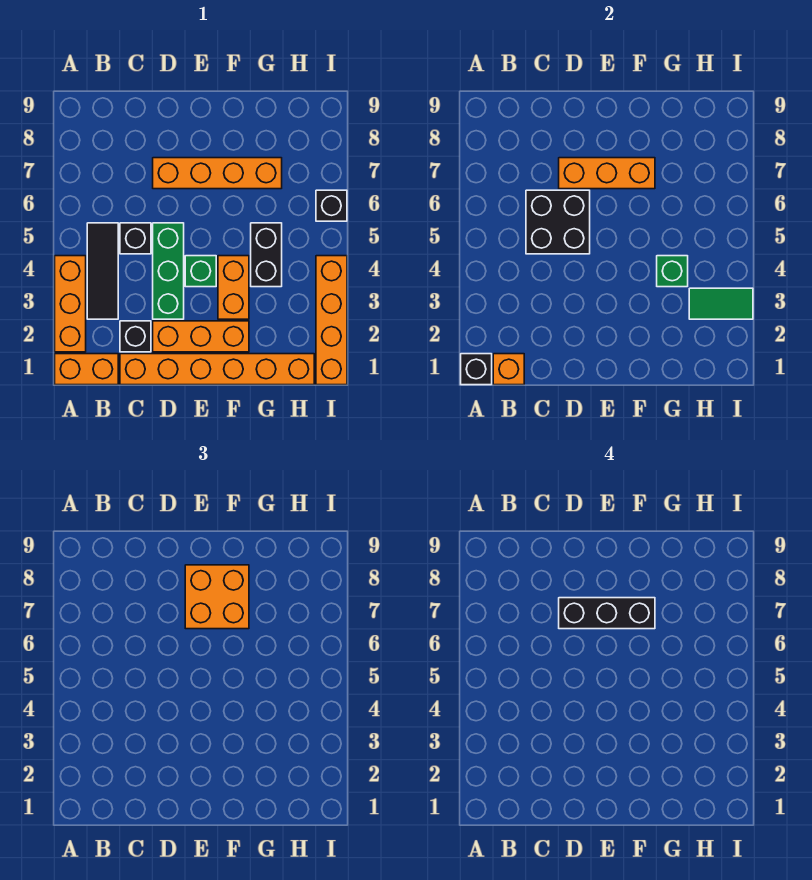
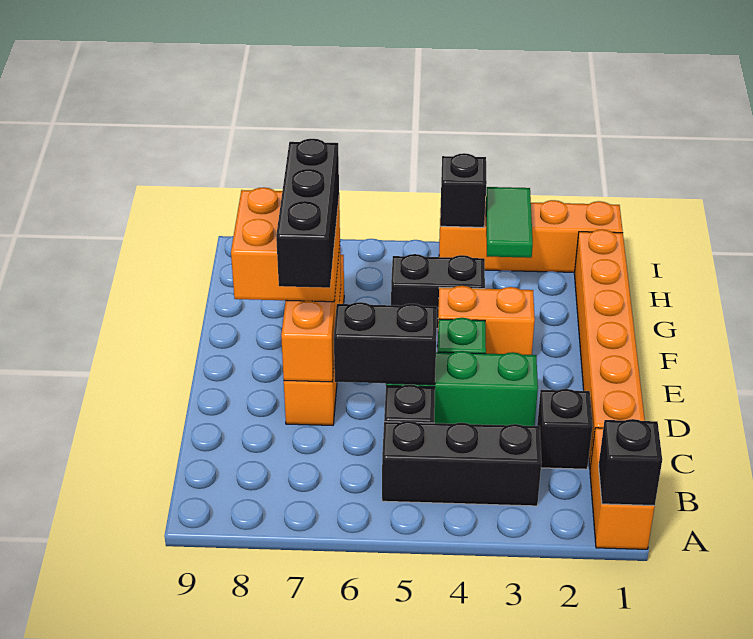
orange 1x3 brick [55,256,86,352] -> none
orange 1x1 brick [493,354,524,385] -> none
black 1x3 tile [87,223,118,319] -> black 1x3 brick [382,421,542,506]
black 2x2 brick [526,190,590,254] -> black 1x2 brick [334,302,437,385]
orange 1x3 brick [153,321,249,352] -> none
green 1x1 brick [657,256,688,287] -> none
black 1x1 brick [316,190,347,221] -> black 1x1 brick moved to [440,153,487,227]

